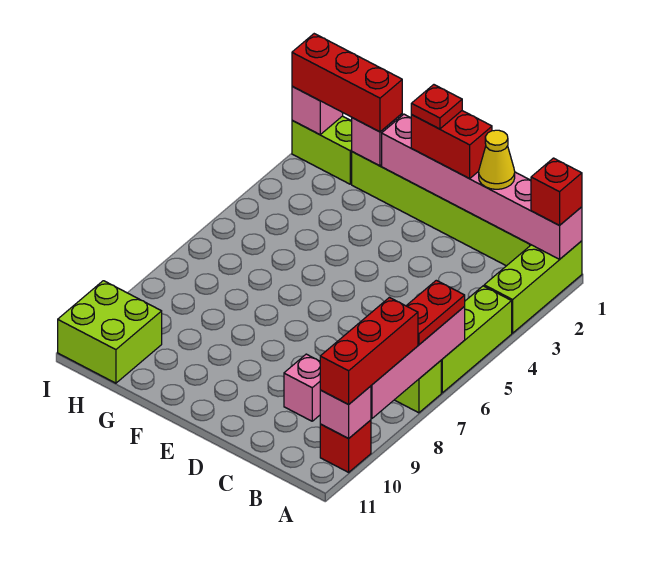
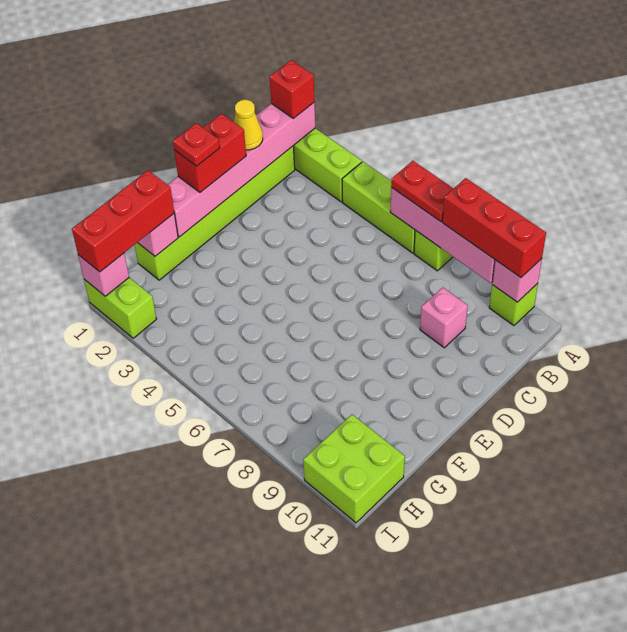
red 1x1 brick [320,420,371,472] -> lime 1x1 brick [489,283,538,325]
lime 1x2 brick [292,116,352,184] -> lime 1x2 brick turned to [84,278,156,338]

